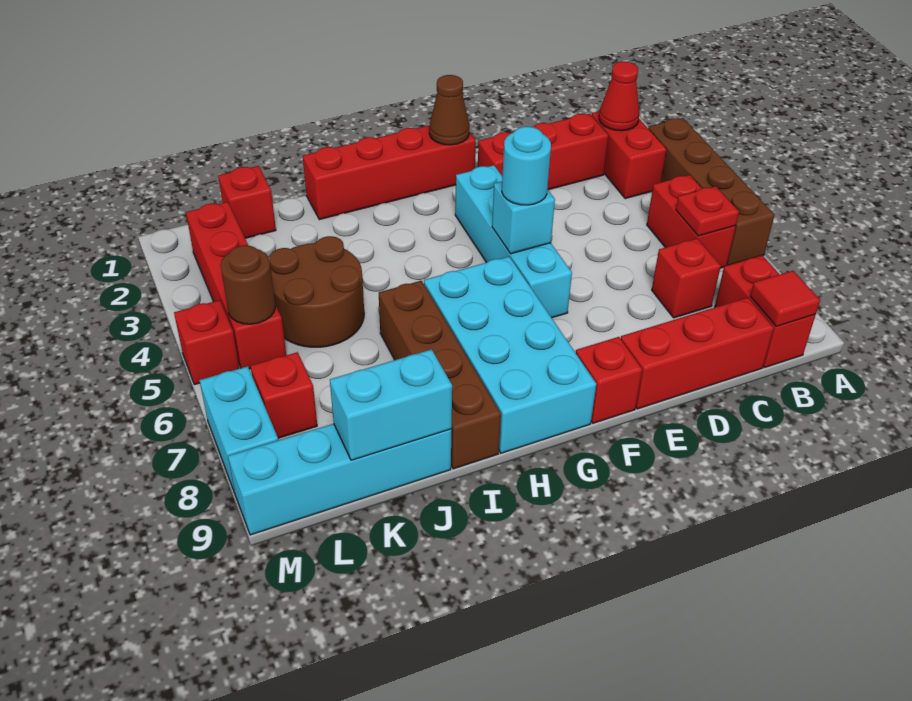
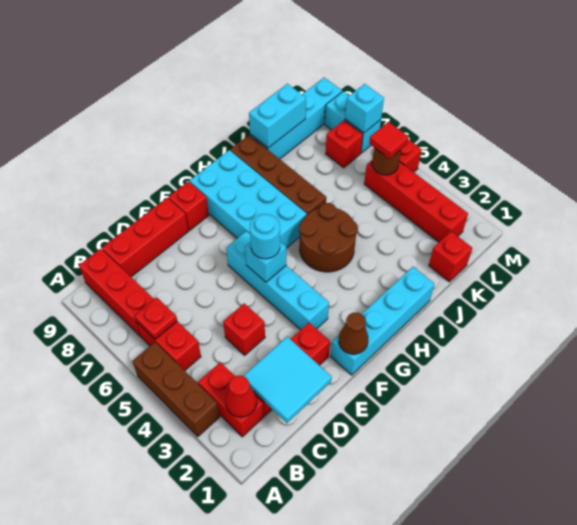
brown 1x4 brick [648,118,774,265] -> brown 1x3 brick [133,342,220,437]
red 1x2 brick [715,255,816,368] -> red 1x3 brick [79,249,154,336]
red 1x1 tile [750,271,820,326] -> red 1x1 tile moved to [369,122,409,159]
none -> cyan 2x2 tile [244,337,332,423]
red 1x1 brick [652,239,721,318] -> red 1x1 brick moved to [223,303,265,355]
red 1x4 brick [303,126,476,220] -> cyan 1x4 brick [331,267,434,375]
brown 2x2 round brick [269,236,364,347] -> brown 2x2 round brick moved to [299,203,358,272]
none -> cyan 1x1 brick [345,84,384,133]

